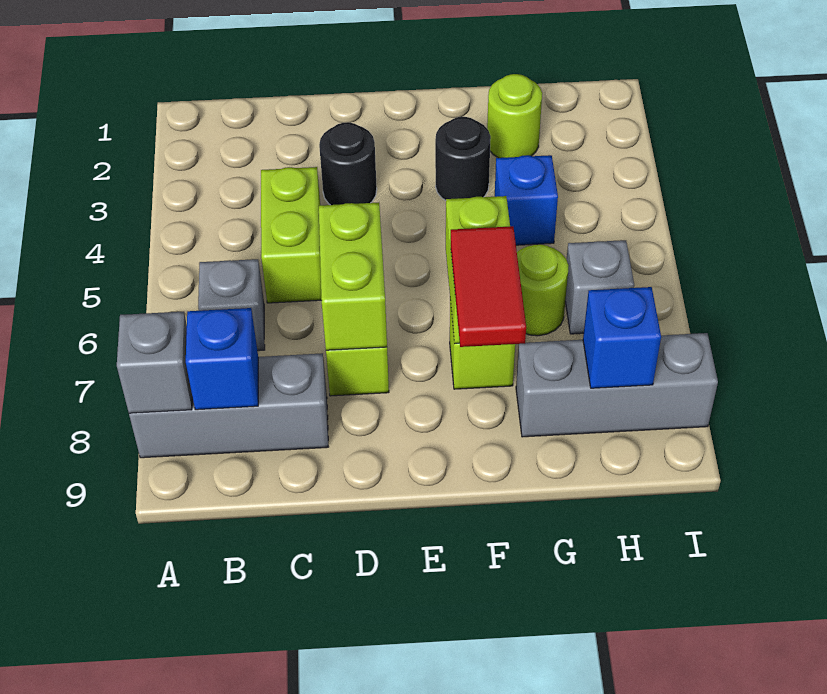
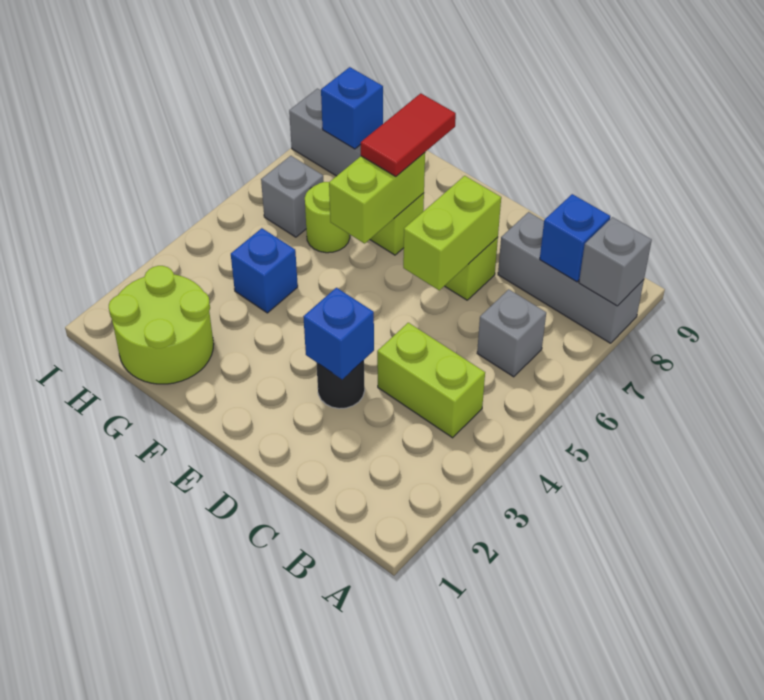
lime 1x2 brick [261,167,321,303] -> lime 1x2 brick turned to [377,323,485,438]
none -> blue 1x1 brick [303,288,374,379]
black 1x1 round brick [435,117,491,200] -> none
lime 1x1 round brick [487,74,542,158] -> lime 2x2 round brick [109,266,214,384]

